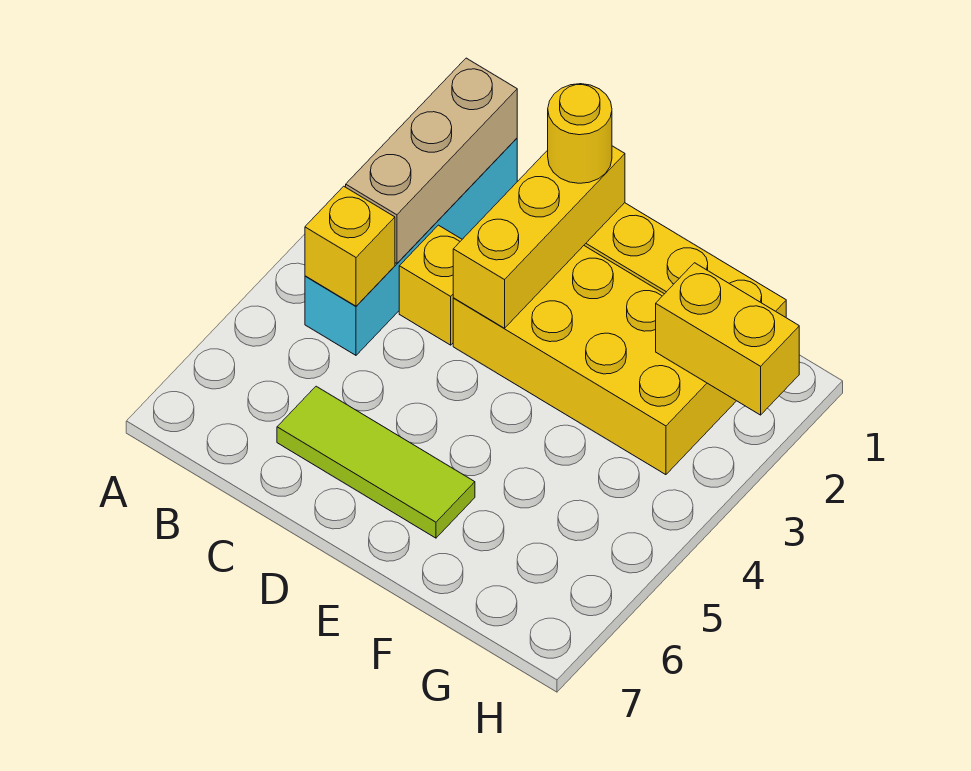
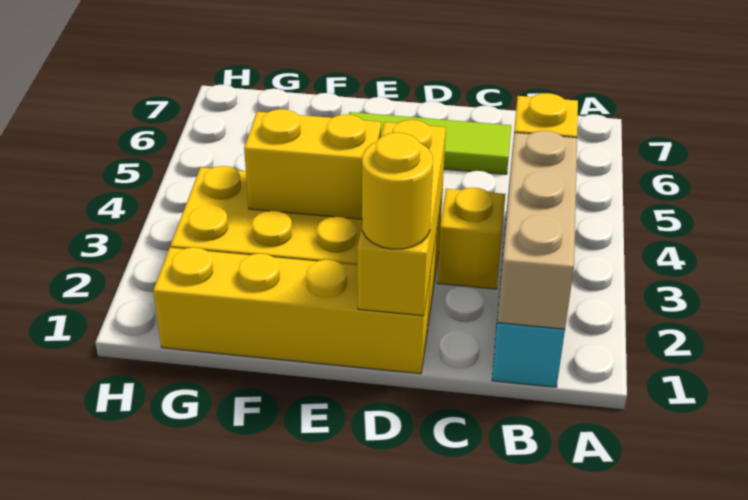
yellow 1x2 brick [656,263,799,415] -> yellow 1x2 brick moved to [244,109,381,219]

